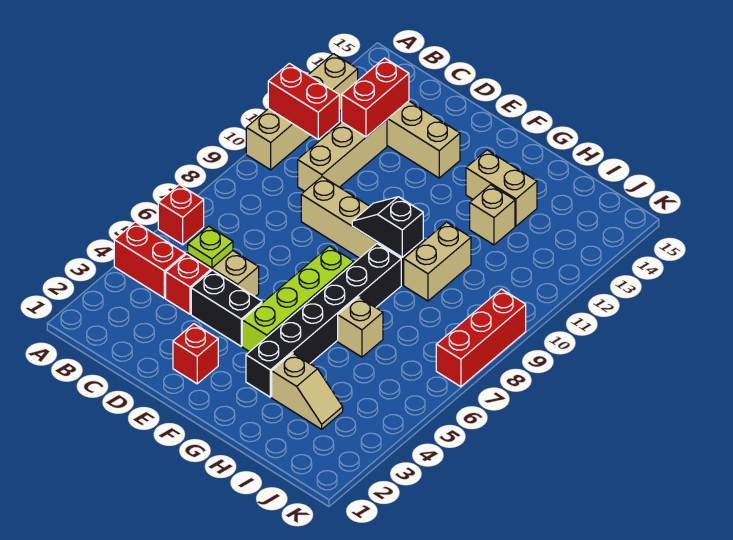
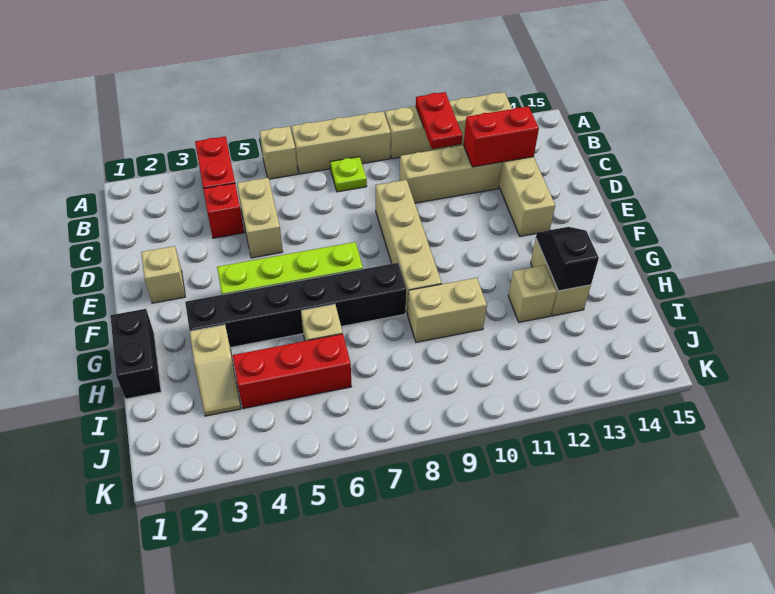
red 1x1 brick [158,185,204,245] -> tan 1x1 brick [260,126,298,179]
none -> tan 1x3 brick [291,111,391,174]
red 1x2 brick [268,63,339,139] -> red 1x2 plate [416,92,462,149]
lime 1x1 plate [188,226,233,268] -> lime 1x1 plate moved to [330,157,367,192]
black 1x2 brick [191,270,262,346] -> black 1x2 brick moved to [110,309,161,399]
red 1x1 brick [173,324,218,384] -> tan 1x1 brick [141,246,185,303]
black 1x2 slope [352,197,423,257] -> black 1x2 slope moved to [536,227,599,291]
red 1x3 brick [436,289,526,387] -> red 1x3 brick moved to [233,334,352,409]

